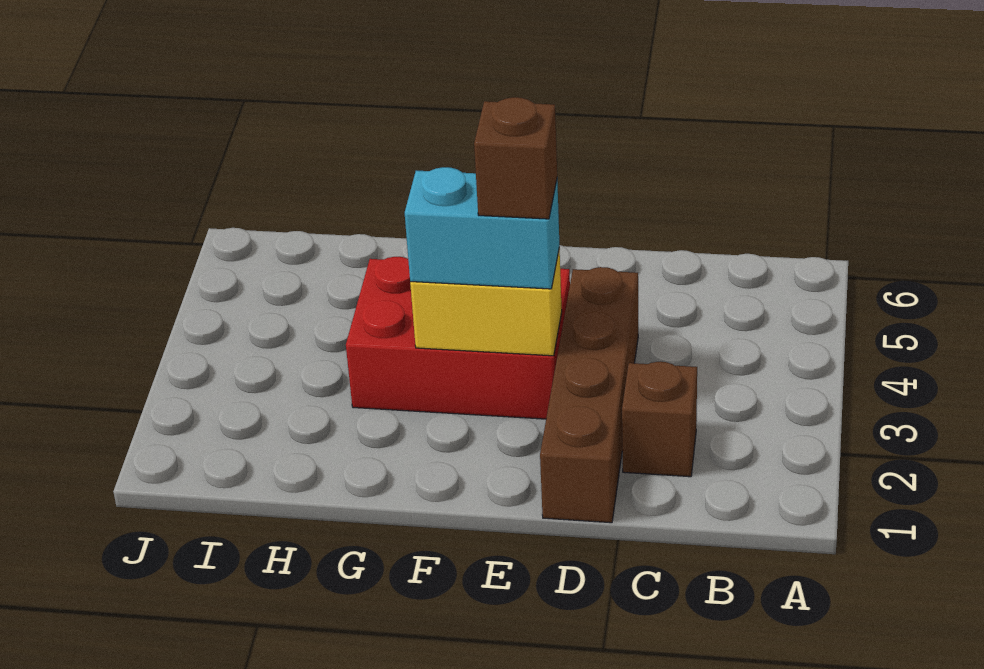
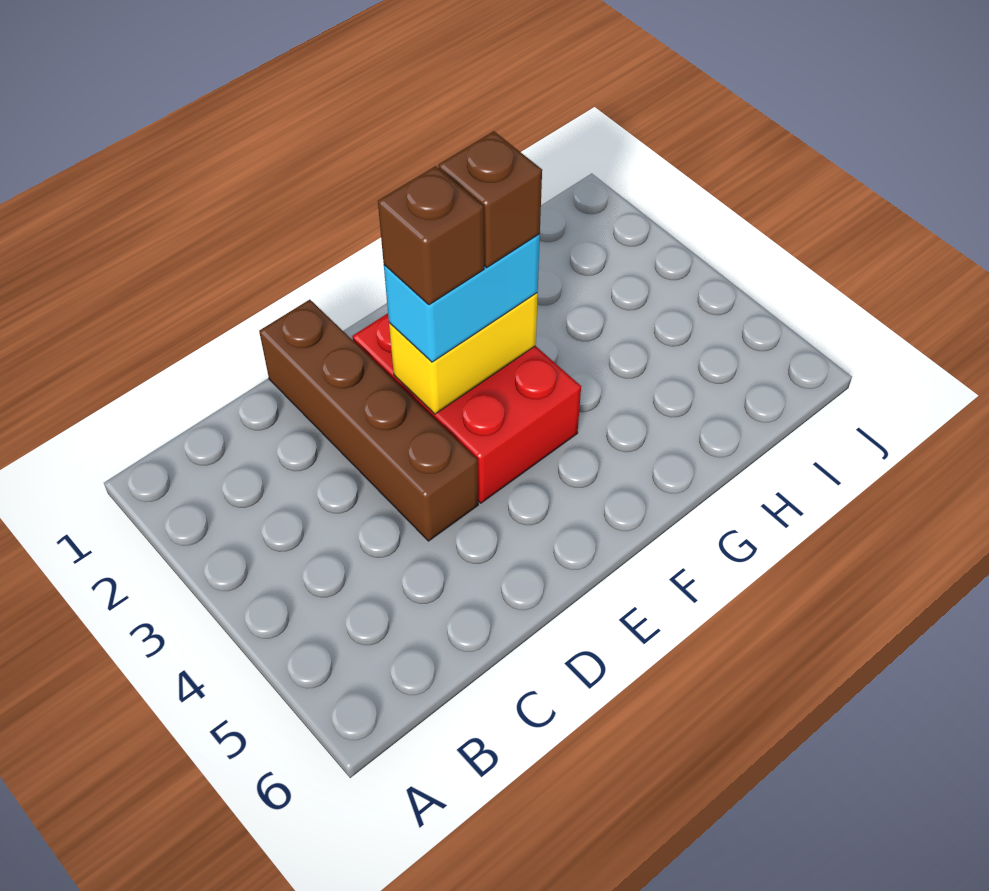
brown 1x1 brick [622,362,697,477] -> brown 1x1 brick moved to [438,131,542,267]
red 2x3 brick [346,257,570,419] -> red 2x3 brick turned to [352,313,581,503]

